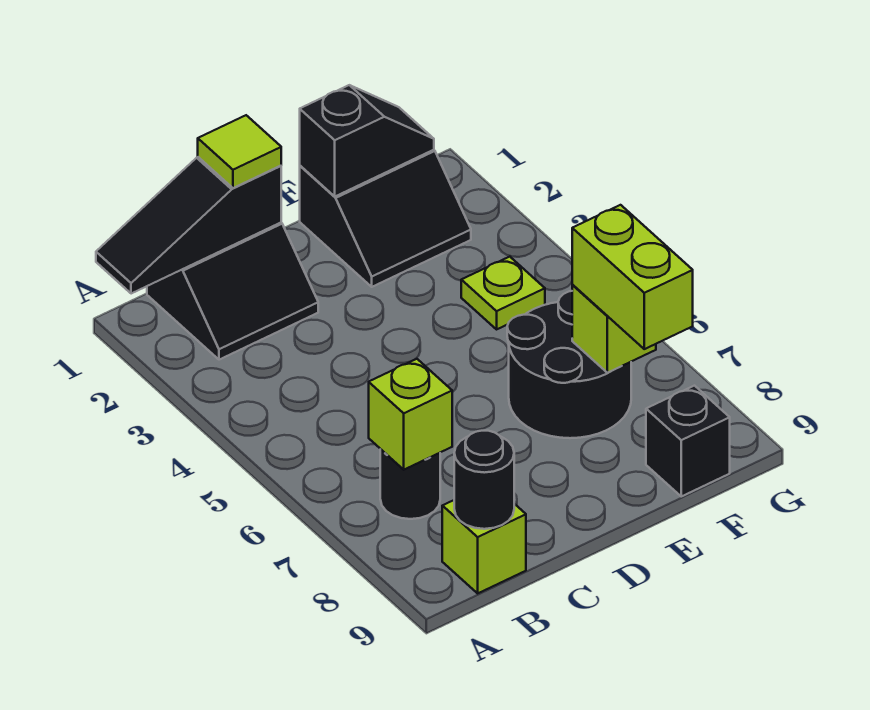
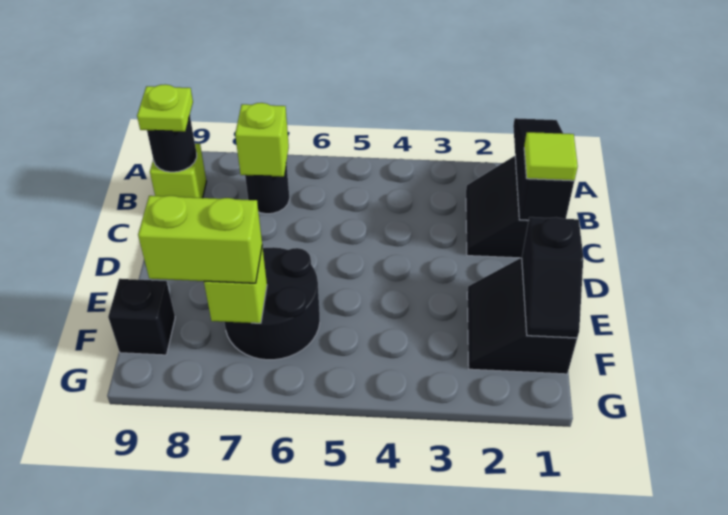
lime 1x1 plate [461,257,545,329] -> lime 1x1 plate moved to [137,84,193,132]

